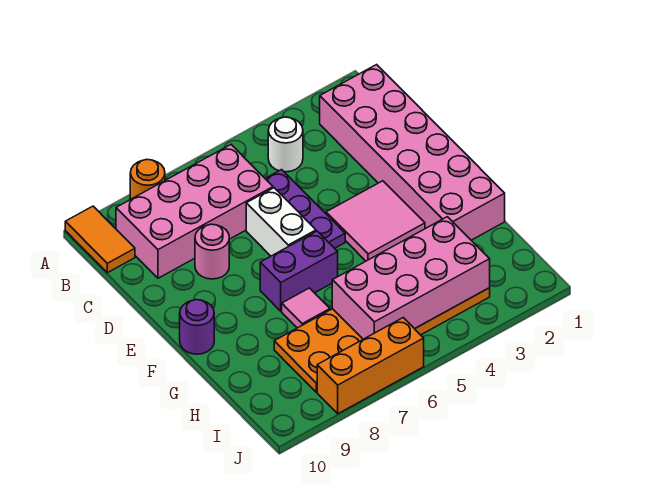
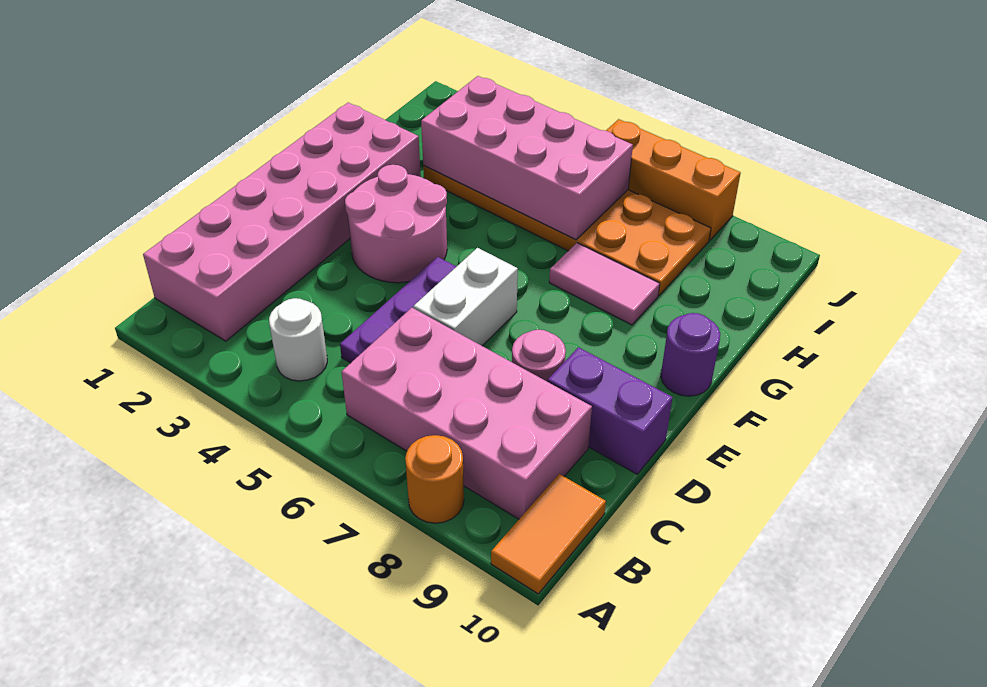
pink 2x2 tile [326,181,425,261] -> pink 2x2 round brick [345,165,447,283]
purple 1x2 brick [260,231,338,311] -> purple 1x2 brick moved to [548,347,673,474]
pink 1x1 tile [282,288,330,328] -> pink 1x2 tile [549,243,660,325]

